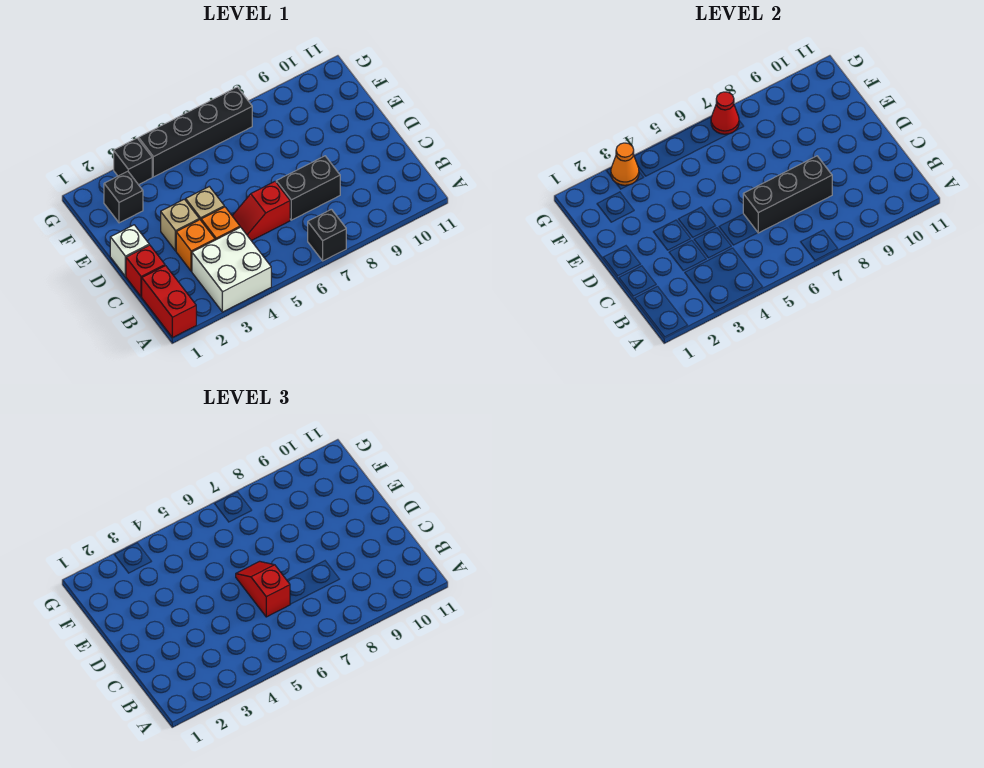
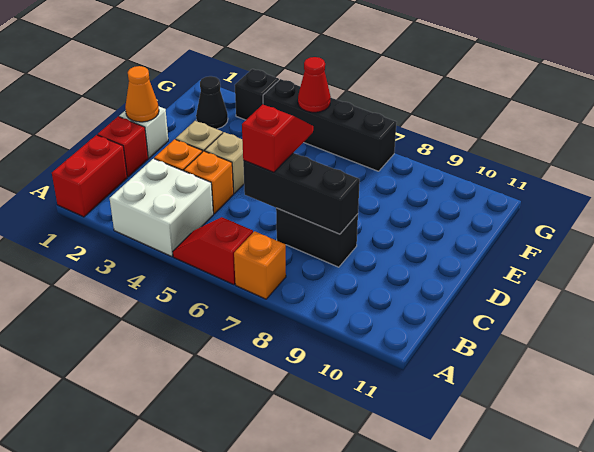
black 1x1 brick [308,209,346,261] -> orange 1x1 brick [234,231,286,299]
red 1x2 slope [232,182,290,241] -> red 1x2 slope moved to [173,217,253,285]
black 1x1 brick [104,171,143,223] -> black 1x1 cone [196,76,228,129]
orange 1x1 cone [611,143,639,185] -> orange 1x1 cone moved to [125,66,159,122]
red 1x1 cone [711,92,739,134] -> red 1x1 cone moved to [298,57,331,112]

